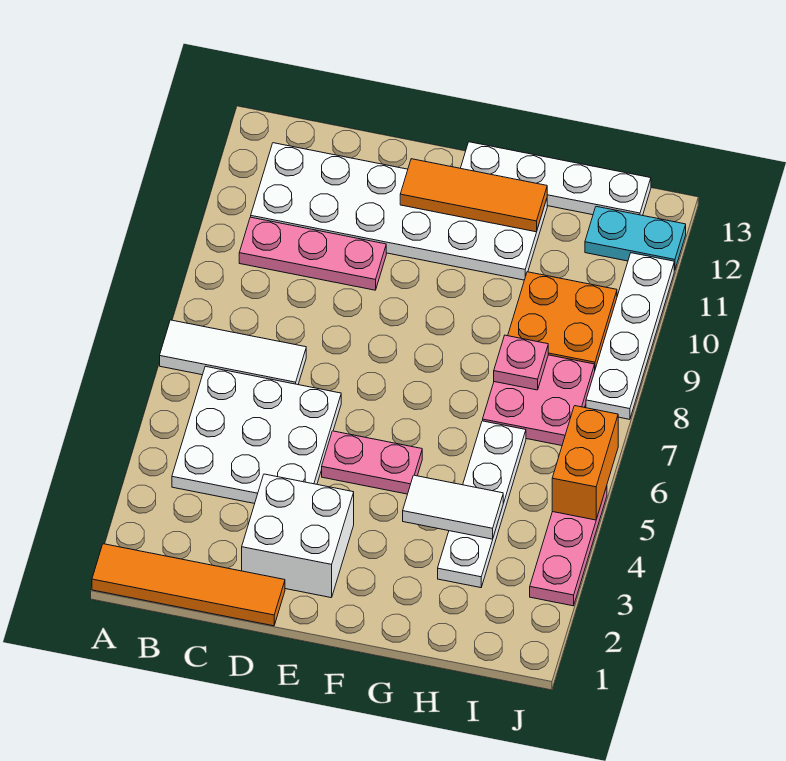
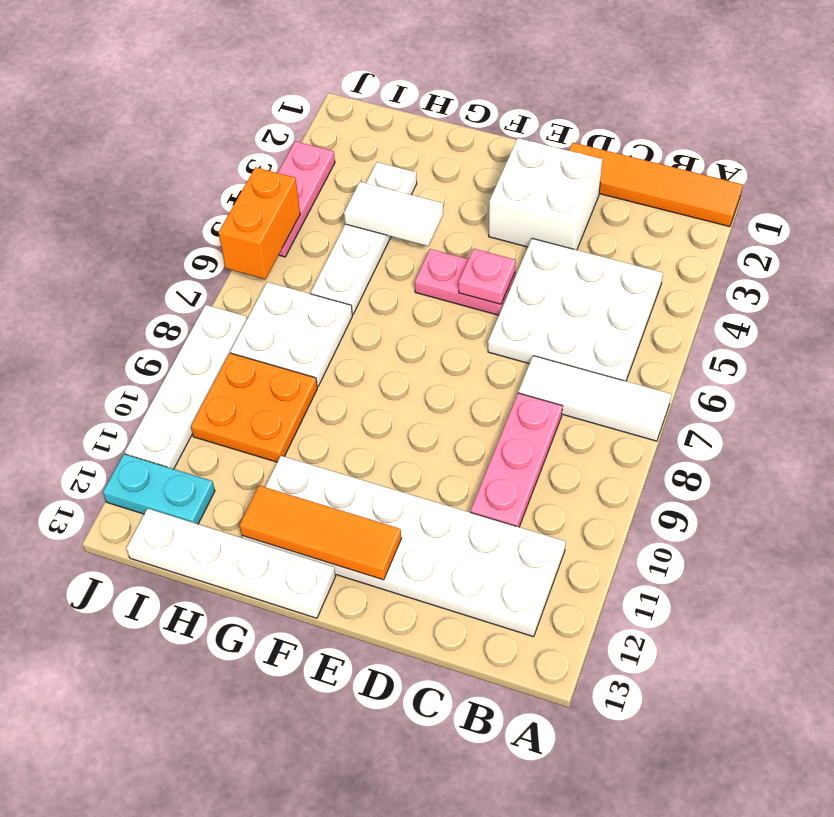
pink 1x3 plate [239,217,386,290] -> pink 1x3 plate turned to [471,393,562,527]
pink 2x2 plate [483,355,595,446] -> white 2x2 plate [231,282,352,387]
pink 1x1 plate [494,335,548,390] -> pink 1x1 plate moved to [459,249,516,304]

